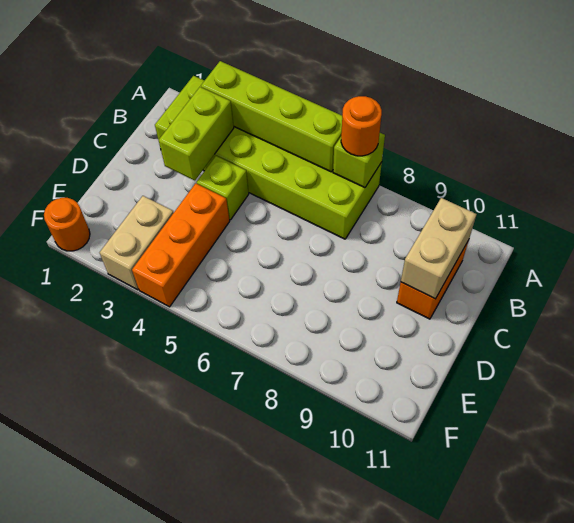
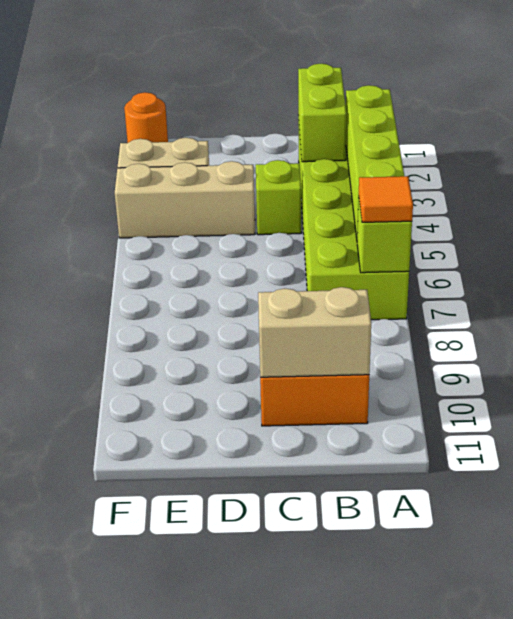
orange 1x1 round brick [341,96,382,156] -> orange 1x1 tile [358,176,413,222]
lime 1x2 brick [159,87,234,181] -> lime 1x2 brick turned to [298,64,346,162]
orange 1x3 brick [132,183,230,307] -> tan 1x3 brick [115,161,255,238]

